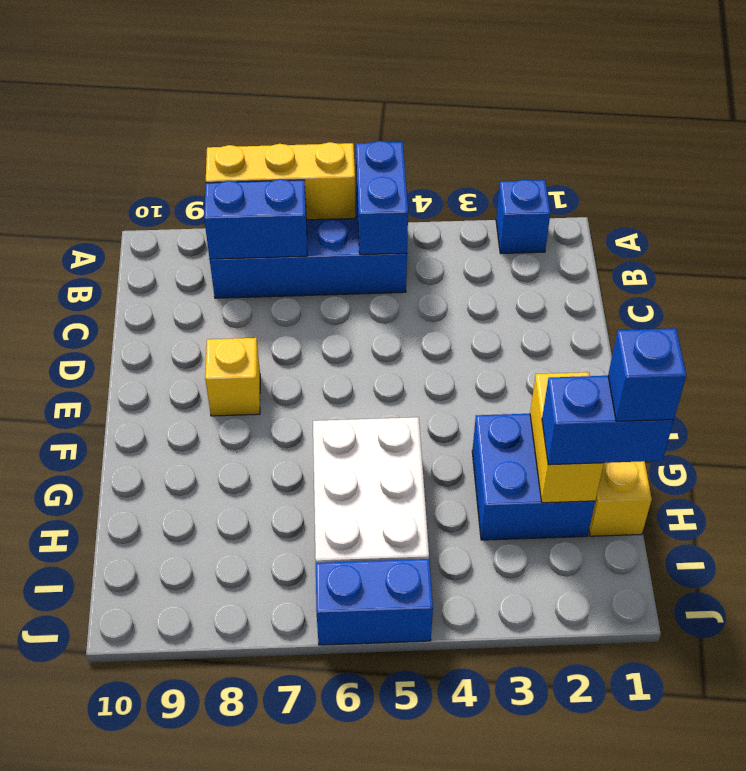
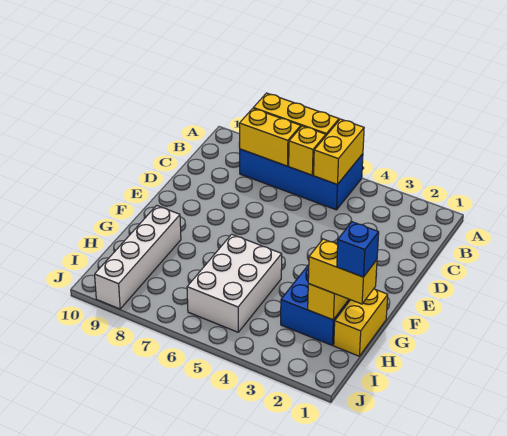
blue 1x1 brick [496,179,550,254] -> none
blue 1x2 brick [356,141,408,255] -> yellow 1x2 brick [314,119,364,184]
blue 1x2 brick [204,179,307,259] -> yellow 1x2 brick [239,109,301,166]
yellow 1x1 brick [205,338,260,416] -> yellow 1x1 brick moved to [289,126,326,175]
none -> white 1x4 brick [95,205,181,309]
blue 1x2 brick [542,376,674,465] -> yellow 1x2 brick [308,239,377,304]
blue 1x2 brick [316,559,433,645] -> none

